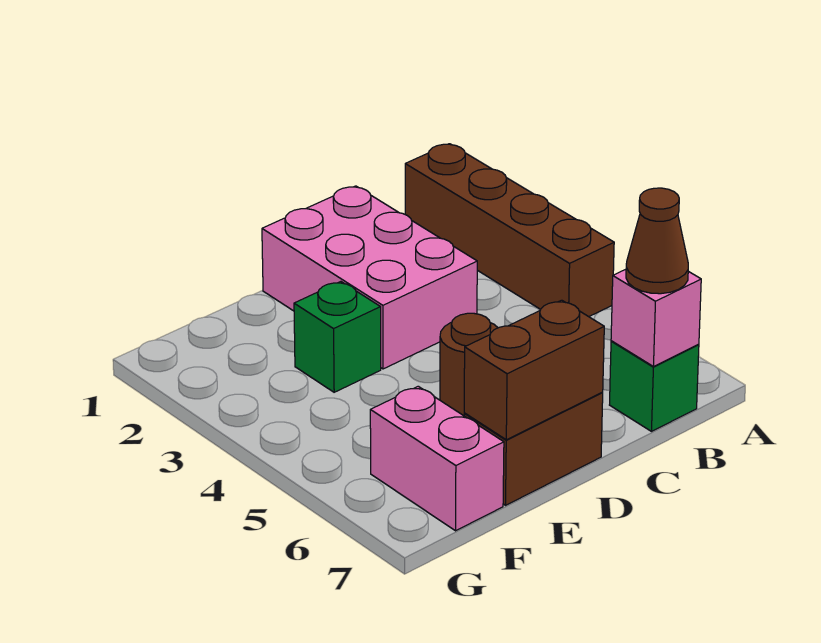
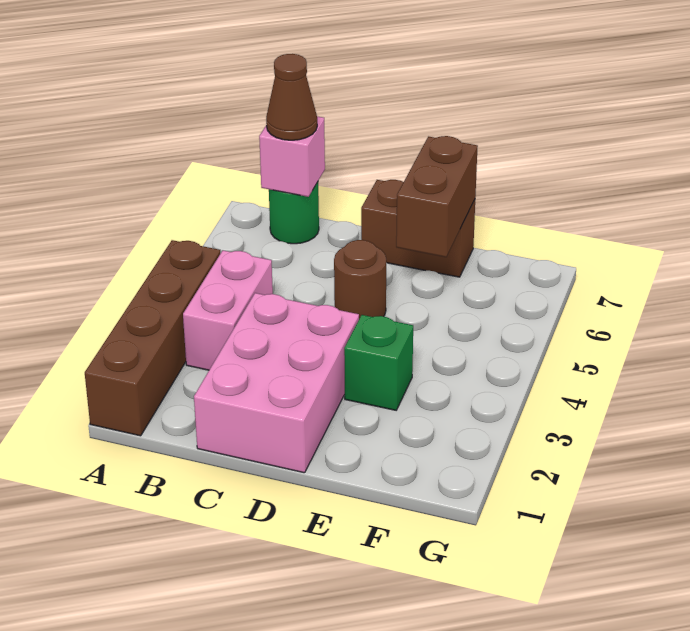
green 1x1 brick [610,341,699,431] -> green 1x1 round brick [269,182,319,244]
brown 1x2 brick [464,300,604,440] -> brown 1x2 brick turned to [396,136,478,257]
pink 1x2 brick [370,386,504,531] -> pink 1x2 brick moved to [183,250,273,370]

